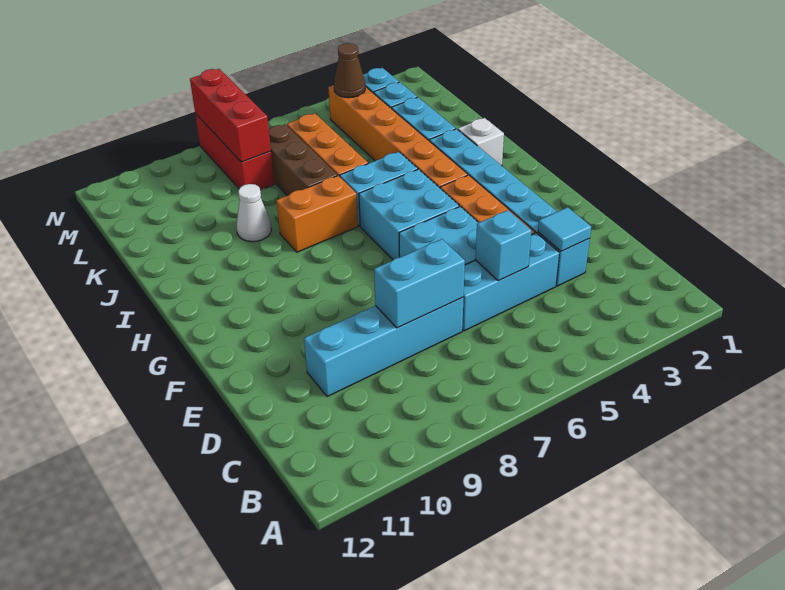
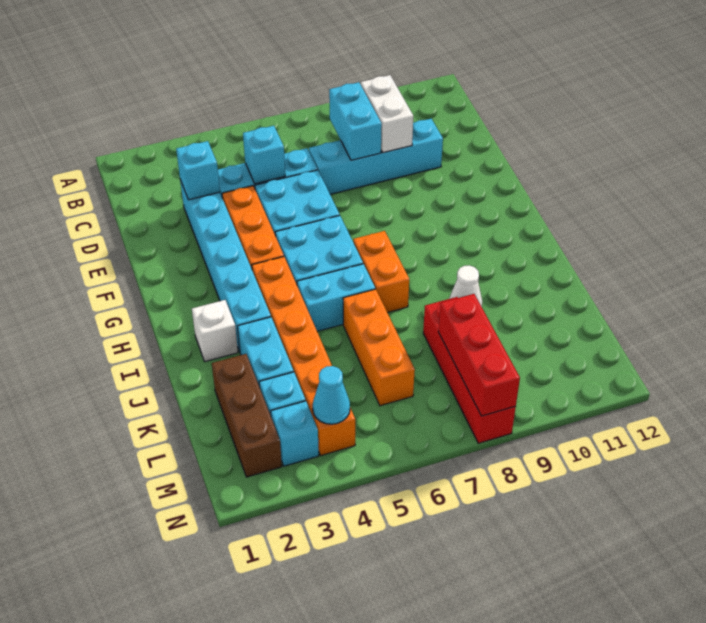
none -> white 1x2 brick [361,75,413,153]
cyan 1x1 tile [538,207,591,251] -> cyan 1x1 brick [176,141,220,200]
cyan 1x2 brick [374,239,465,328] -> cyan 1x2 brick turned to [329,82,382,160]
orange 1x2 brick [276,176,358,252] -> orange 1x2 brick turned to [353,231,409,313]
brown 1x3 brick [269,124,337,196] -> brown 1x3 brick moved to [212,354,282,477]
red 1x3 brick [195,114,274,190] -> red 1x4 brick [423,297,516,443]
brown 1x1 cone [334,43,365,98] -> cyan 1x1 cone [313,366,350,424]

